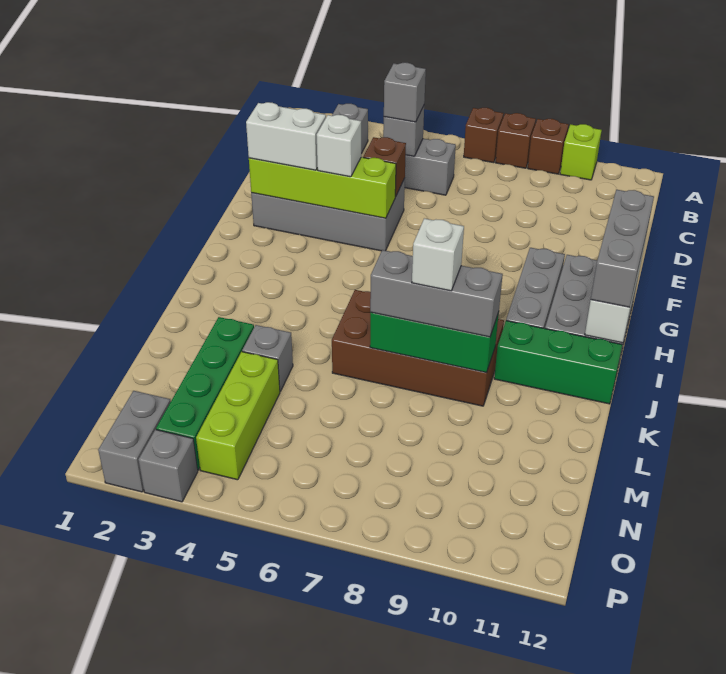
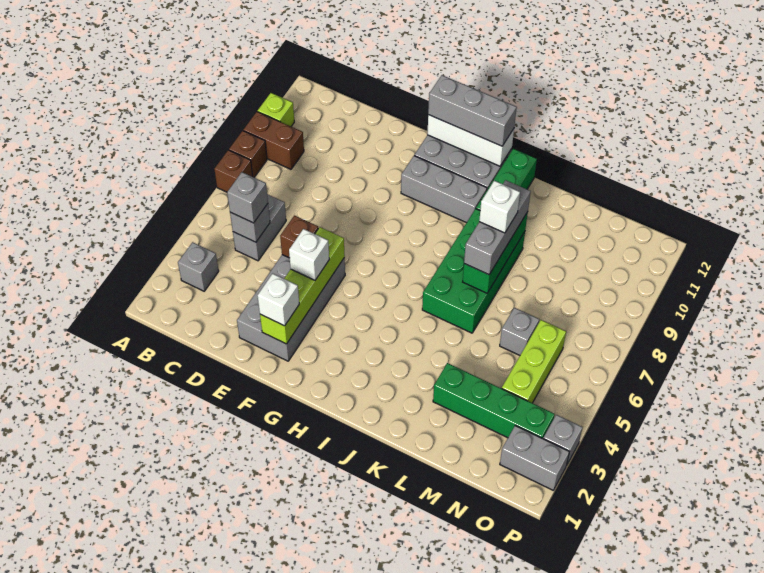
brown 1x1 brick [528,119,569,174] -> brown 1x2 brick [243,112,304,169]
white 1x2 brick [246,102,326,170] -> white 1x1 brick [258,274,299,326]
brown 2x4 brick [332,290,504,406] -> green 2x4 brick [422,209,525,333]
grey 1x1 brick [242,325,293,391] -> grey 1x1 brick moved to [500,308,539,355]
lime 1x3 brick [196,352,280,480] -> lime 1x3 brick turned to [502,320,566,403]

